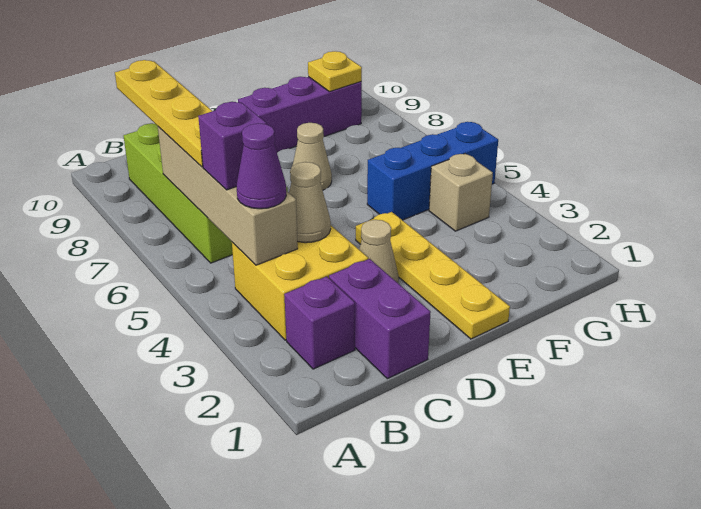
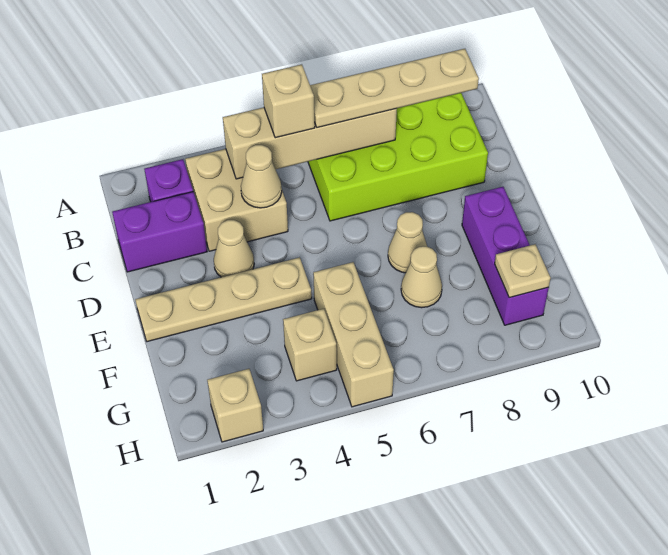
yellow 2x2 brick [232,226,368,340] -> tan 2x2 brick [185,149,288,251]
purple 1x1 cone [236,123,286,209] -> none
purple 1x1 brick [198,102,266,190] -> tan 1x1 brick [262,64,315,138]
yellow 1x4 plate [115,60,212,167] -> tan 1x4 plate [310,49,479,128]
yellow 1x4 plate [356,212,510,339] -> tan 1x4 plate [135,257,312,342]
blue 1x3 brick [367,122,498,220] -> tan 1x3 brick [313,262,394,407]
none -> tan 1x1 cone [401,246,442,308]
yellow 1x1 plate [308,51,362,92] -> tan 1x1 plate [495,244,551,298]
none -> tan 1x1 brick [207,369,263,442]

